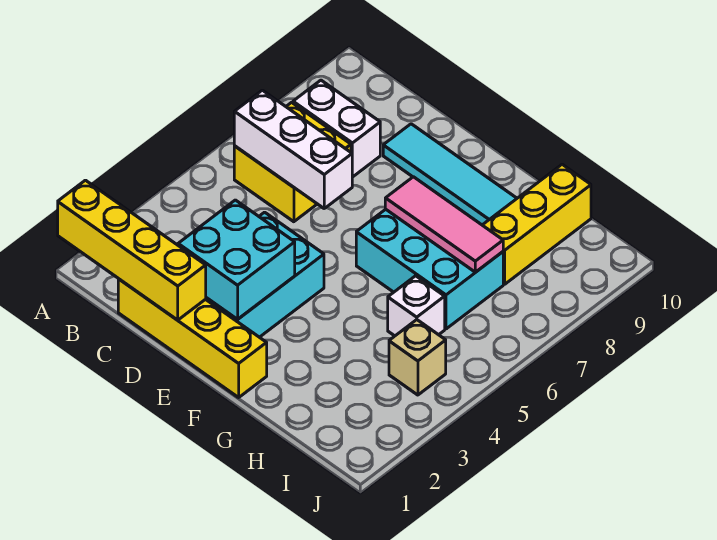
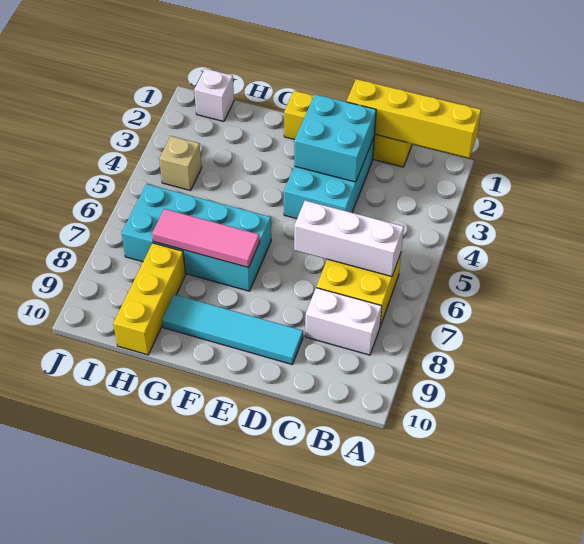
cyan 2x3 brick [356,209,503,329] -> cyan 2x4 brick [121,184,271,291]
white 1x1 brick [388,276,445,336] -> white 1x1 brick moved to [194,69,234,122]

